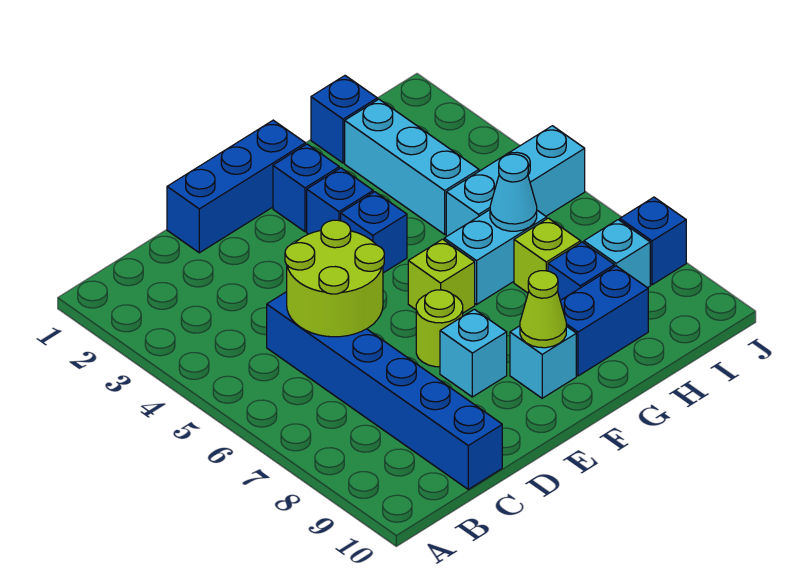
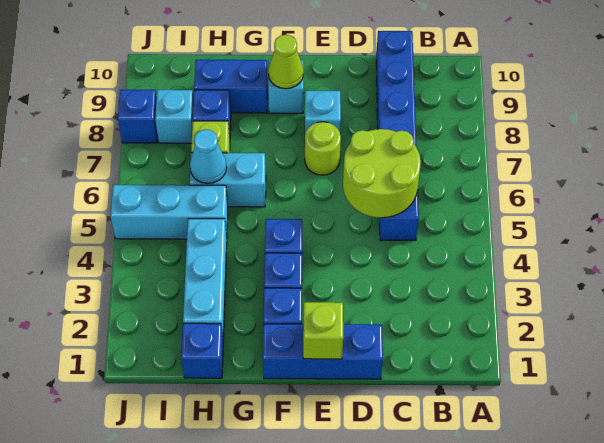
lime 1x1 brick [408,239,475,313] -> lime 1x1 brick moved to [303,302,343,359]

